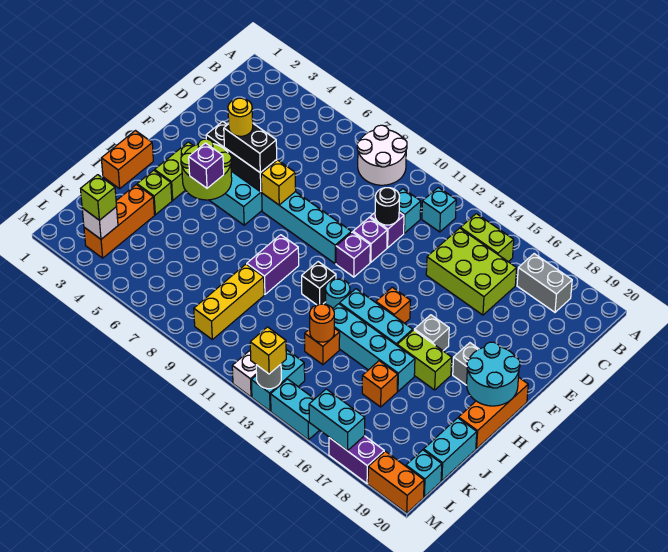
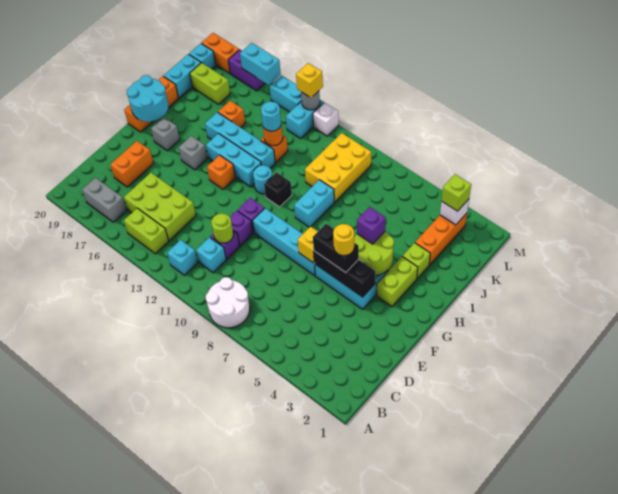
black 1x1 round brick [375,188,399,225] -> lime 1x1 round brick [211,213,233,243]
orange 1x2 brick [101,131,153,189] -> orange 1x2 brick moved to [110,141,153,187]
purple 1x2 brick [247,235,299,294] -> cyan 1x2 brick [294,180,334,227]
lime 1x2 brick [397,330,452,390] -> lime 1x2 brick moved to [190,63,230,104]
yellow 1x3 brick [194,264,264,340] -> yellow 2x3 brick [305,133,371,202]
none -> cyan 1x1 round brick [261,102,281,131]

